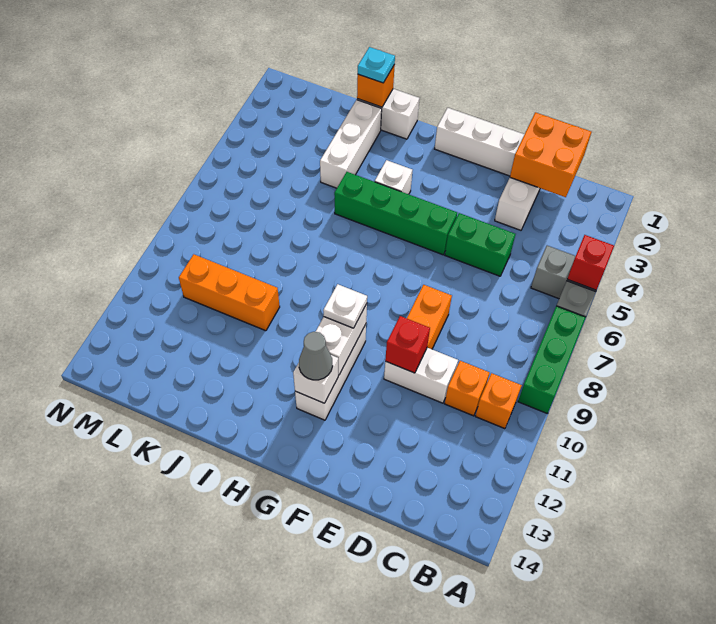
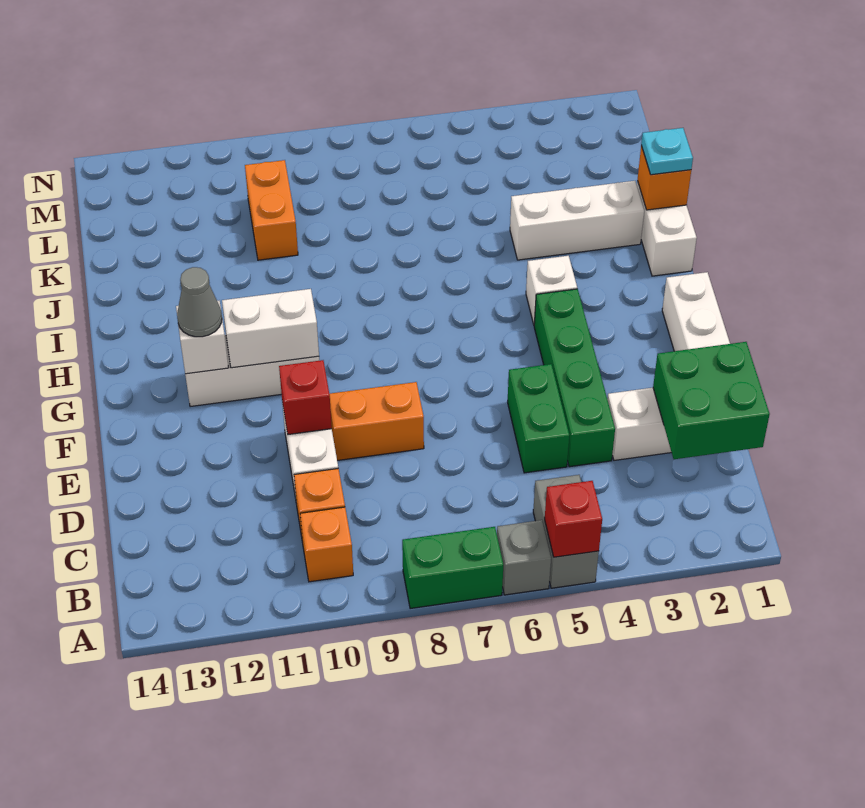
green 1x3 brick [518,306,586,414] -> green 1x2 brick [402,527,503,609]
orange 2x2 brick [510,112,591,197] -> green 2x2 brick [653,342,770,459]
green 1x4 brick [334,172,457,255] -> green 1x4 brick moved to [534,289,615,467]
white 1x1 plate [323,284,367,328] -> none
orange 1x3 brick [179,254,280,331] -> orange 1x2 brick [245,160,298,260]

